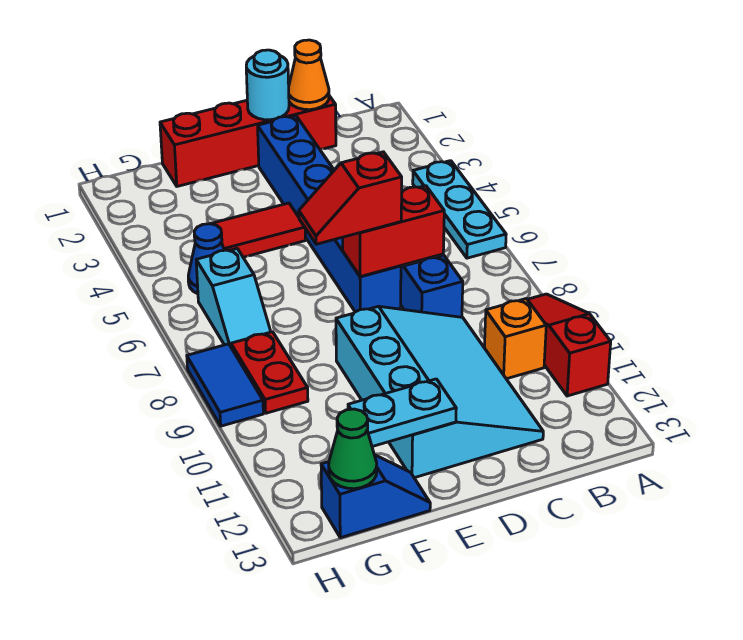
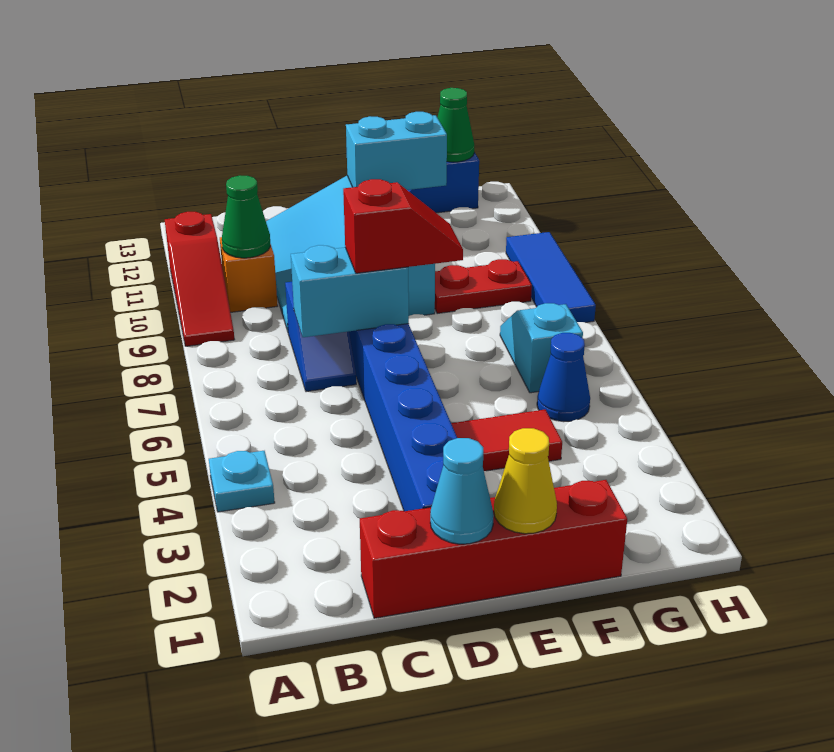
cyan 1x3 plate [413,161,506,258] -> cyan 1x1 plate [209,451,275,512]
none -> green 1x1 cone [222,175,270,258]
orange 1x1 cone [289,40,329,110] -> none
red 1x2 brick [343,186,444,277] -> cyan 1x2 brick [291,245,409,337]
cyan 1x1 round brick [246,50,289,120] -> cyan 1x1 cone [430,438,494,544]
none -> yellow 1x1 cone [494,428,557,534]
cyan 1x2 plate [348,379,456,447] -> cyan 1x2 brick [346,112,447,190]
red 1x2 plate [231,332,308,413] -> red 1x2 plate turned to [435,259,532,314]
blue 1x2 tile [187,344,263,426] -> blue 1x3 tile [506,232,596,323]

